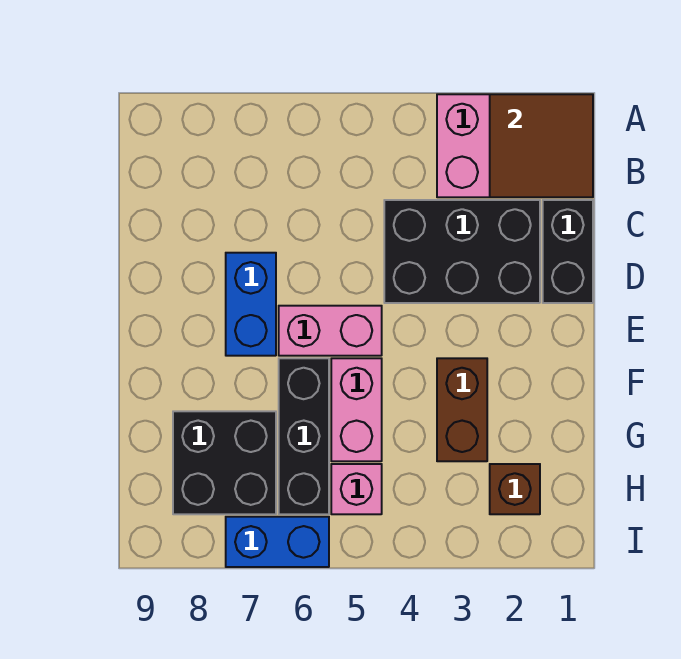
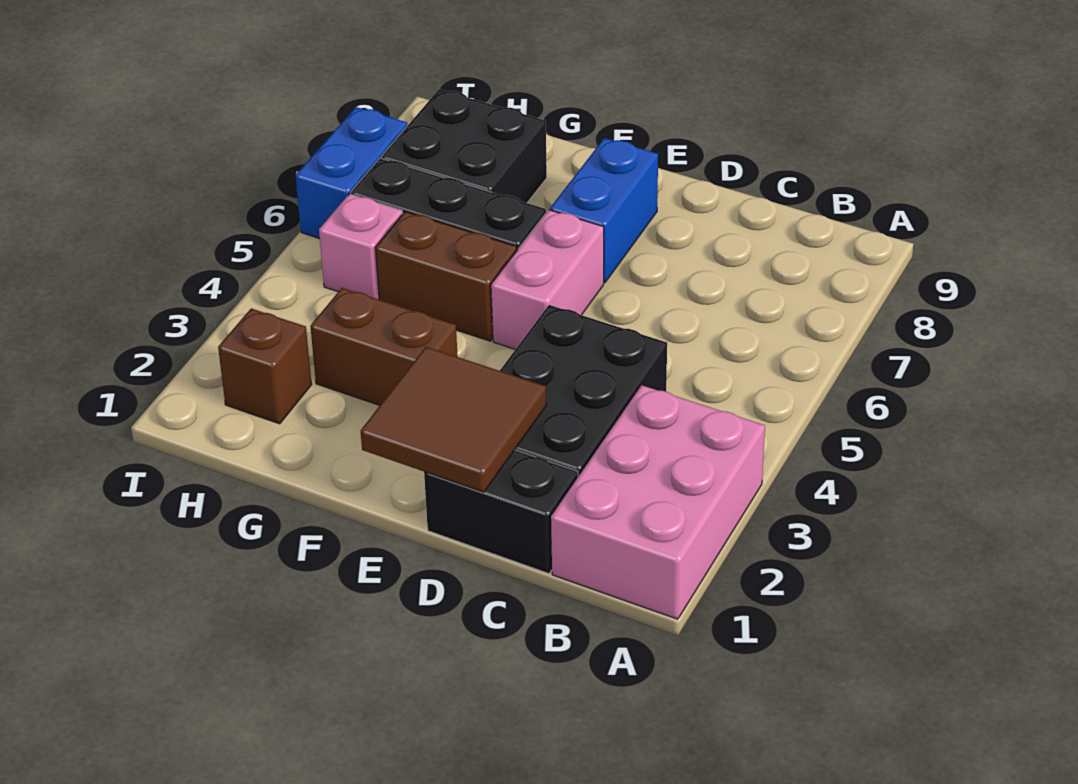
brown 2x2 tile [490,94,593,197] -> brown 2x2 tile moved to [361,347,546,492]
blue 1x2 brick [226,253,276,356] -> blue 1x2 brick turned to [550,138,658,283]
pink 1x2 brick [331,358,382,461] -> brown 1x2 brick [375,212,517,341]

